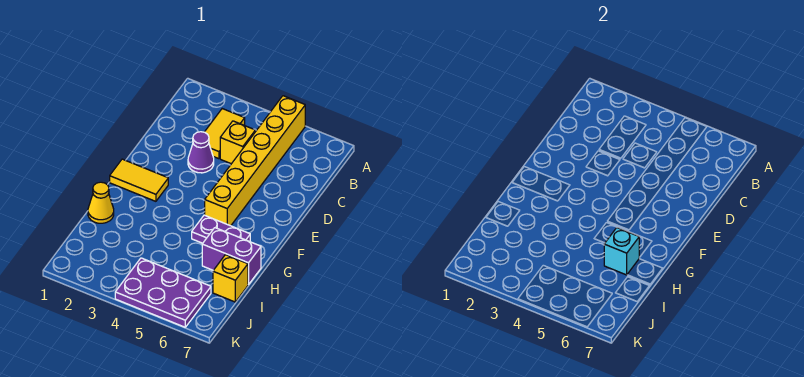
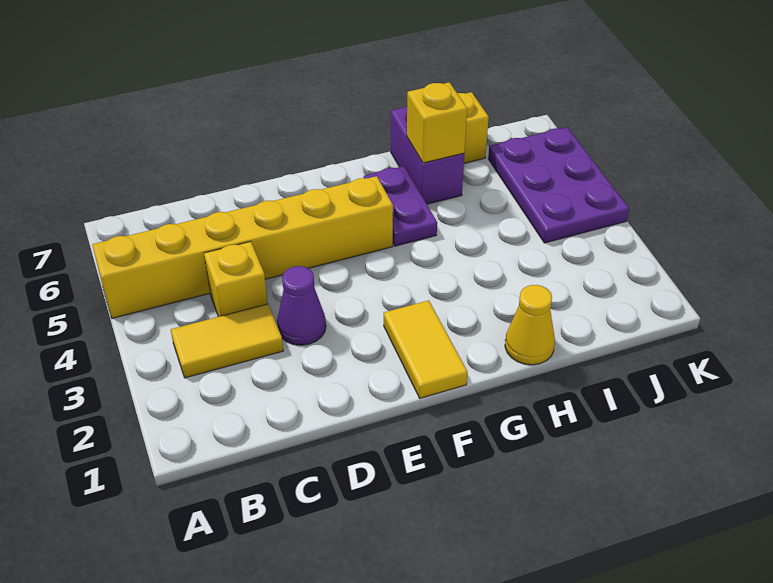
cyan 1x1 brick [604,228,639,275] -> yellow 1x1 brick [407,82,467,163]

